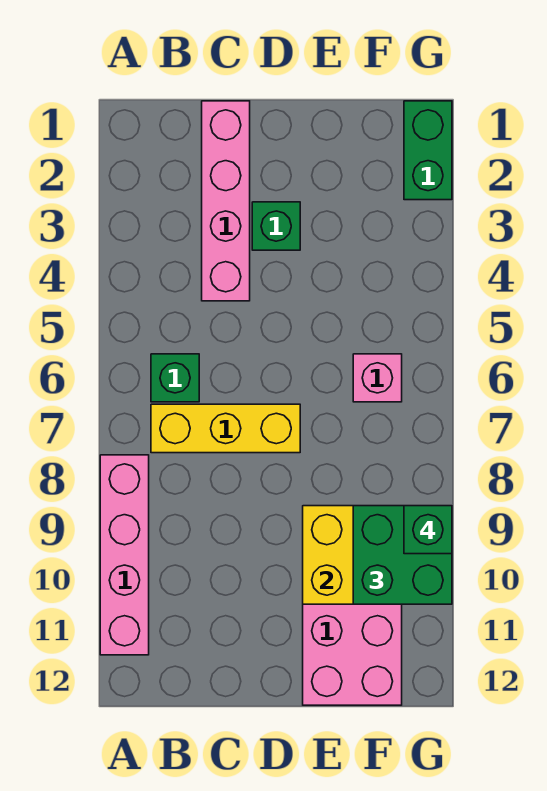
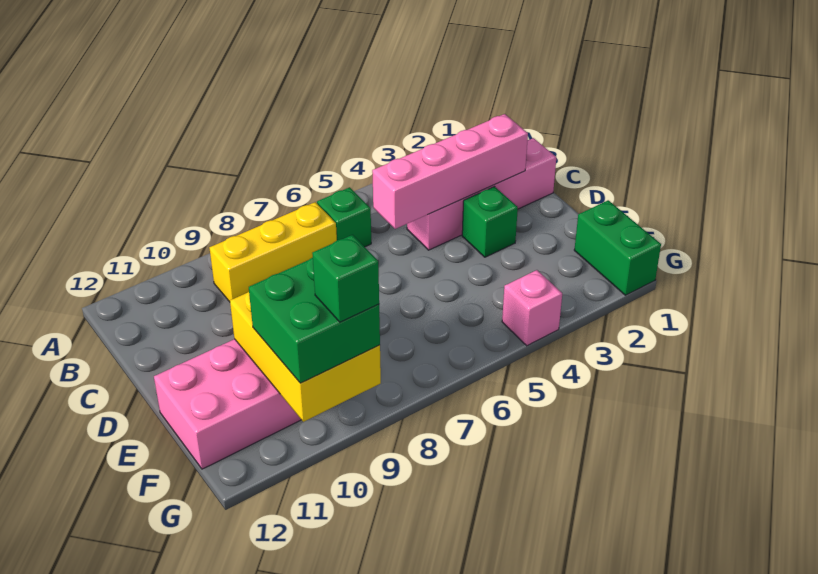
pink 1x4 brick [100,455,149,655] -> pink 1x4 brick moved to [372,114,528,229]
yellow 1x3 brick [151,404,300,453] -> yellow 1x3 brick turned to [210,202,337,302]
pink 1x1 brick [353,354,402,402] -> pink 1x1 brick moved to [502,270,562,346]
green 1x2 brick [404,101,452,200] -> green 1x2 brick turned to [574,200,661,295]

